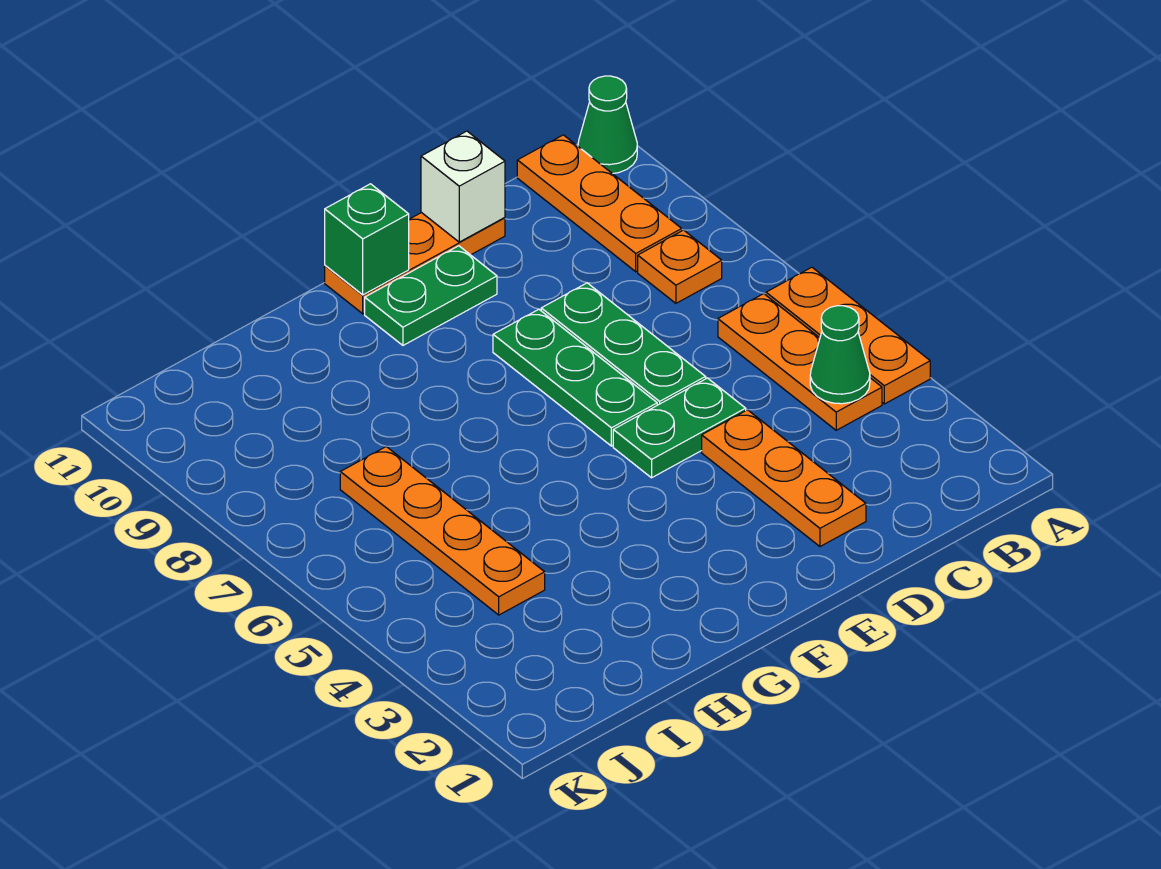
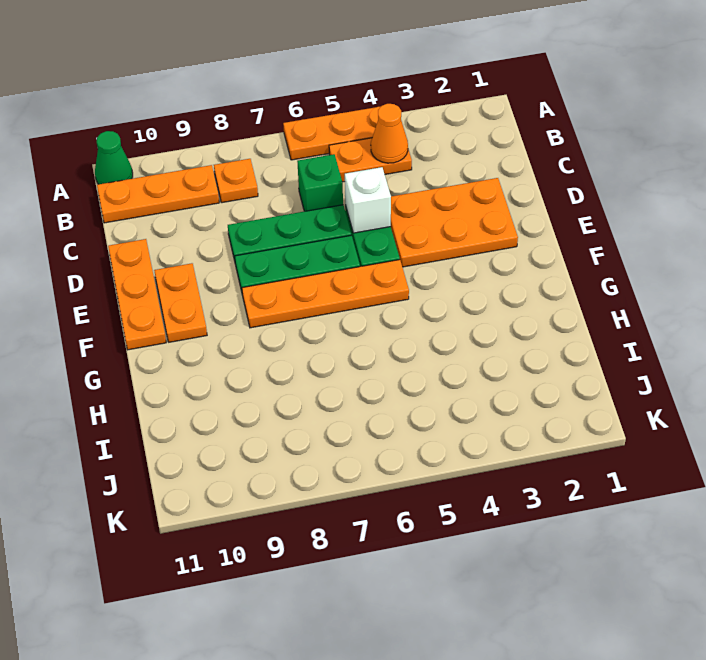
orange 1x3 plate [718,294,882,430] -> orange 1x2 plate [329,138,412,182]
green 1x1 cone [810,306,870,404] -> orange 1x1 cone [371,104,408,163]
orange 1x3 plate [702,410,866,547] -> orange 2x3 plate [391,178,518,267]
white 1x1 brick [421,131,505,242] -> white 1x1 brick moved to [345,167,391,233]
green 1x2 plate [365,246,497,345] -> orange 1x2 plate [154,263,207,342]
green 1x1 brick [325,184,409,295] -> green 1x1 brick moved to [297,154,343,211]
orange 1x4 plate [340,447,545,615] -> orange 1x4 plate moved to [242,260,409,328]

